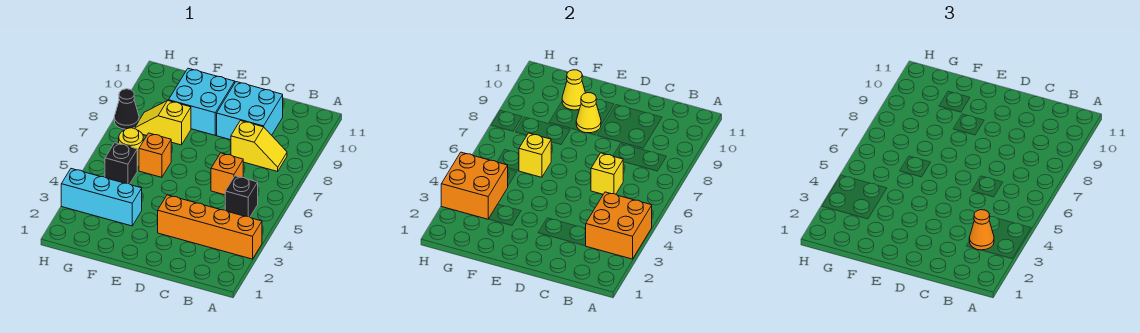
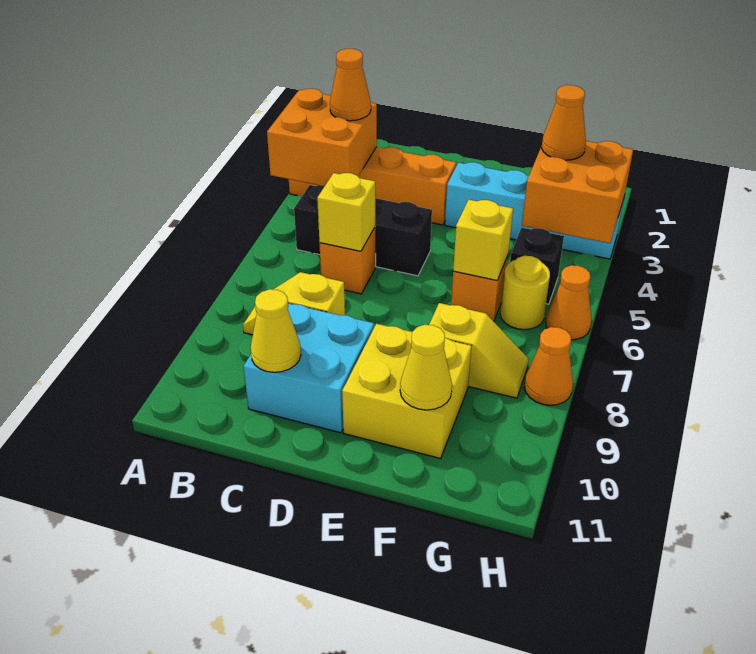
black 1x1 brick [225,176,258,217] -> black 1x3 brick [294,185,432,276]
cyan 2x2 brick [169,68,235,135] -> yellow 2x2 brick [342,324,471,458]
yellow 1x1 cone [576,93,601,133] -> yellow 1x1 cone moved to [251,289,301,372]
cyan 1x3 brick [61,169,142,226] -> cyan 1x4 brick [445,162,624,259]
none -> orange 1x1 cone [542,85,586,160]
none -> orange 1x1 cone [546,265,591,340]
black 1x1 cone [114,89,139,129] -> orange 1x1 cone [524,327,573,405]

